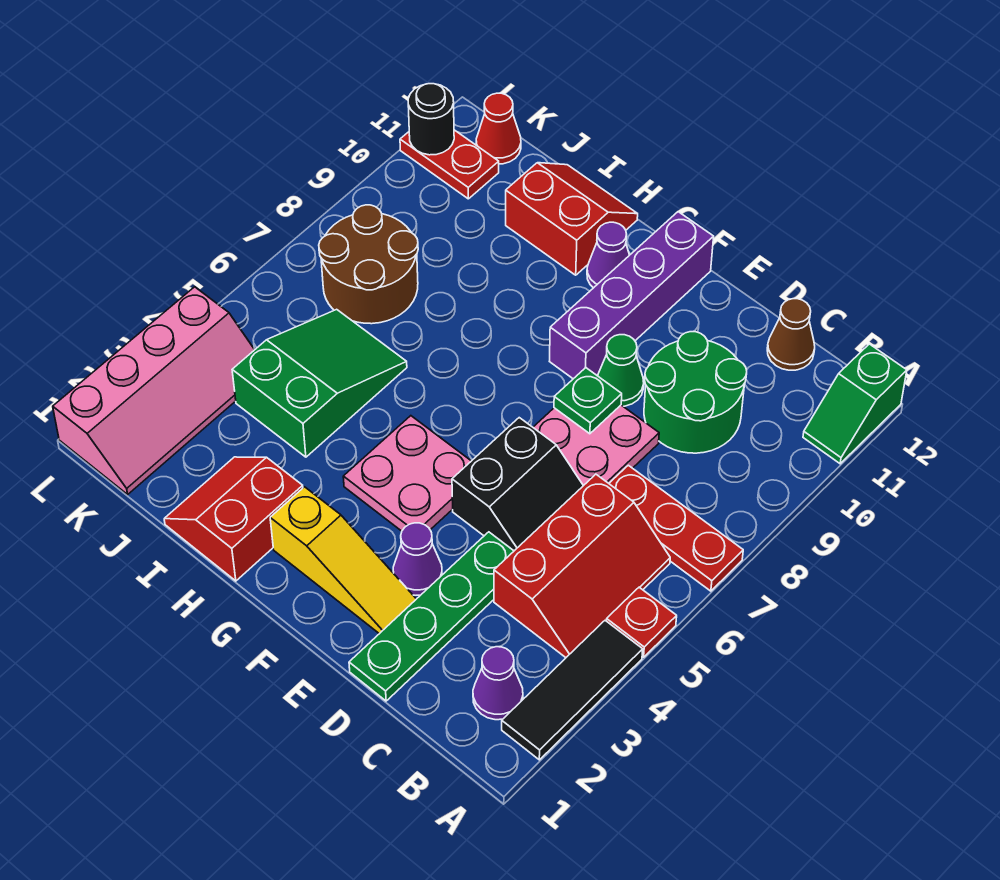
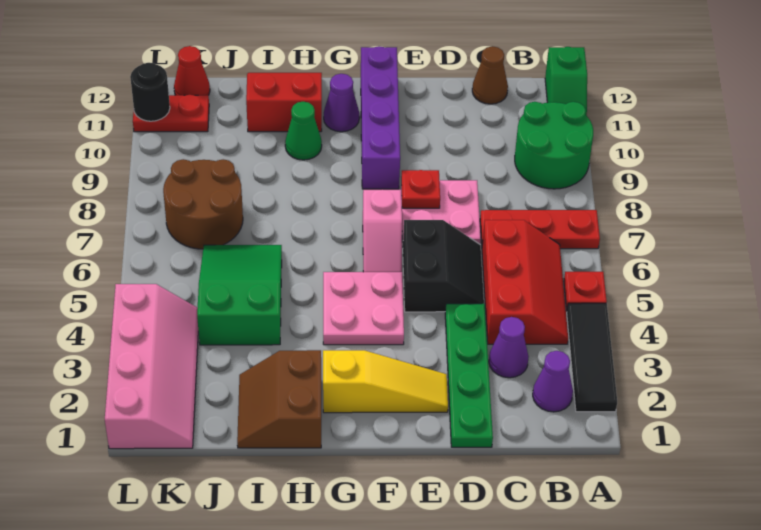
green 2x2 round brick [644,332,747,453] -> green 2x2 round brick moved to [515,102,593,189]
purple 1x1 cone [393,523,442,595] -> purple 1x1 cone moved to [489,317,529,378]
green 1x1 plate [554,368,622,434] -> red 1x1 plate [401,170,440,208]
green 1x1 cone [598,335,644,406] -> green 1x1 cone moved to [285,102,322,160]
none -> pink 1x2 slope [363,189,402,272]
red 2x2 slope [164,457,303,581] -> brown 2x2 slope [237,350,321,448]

